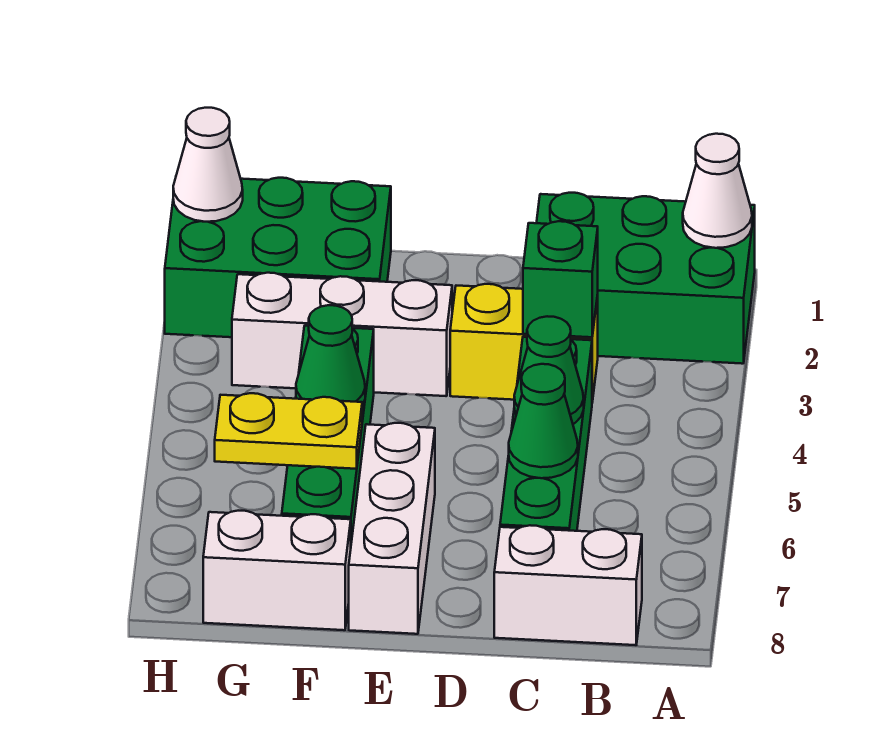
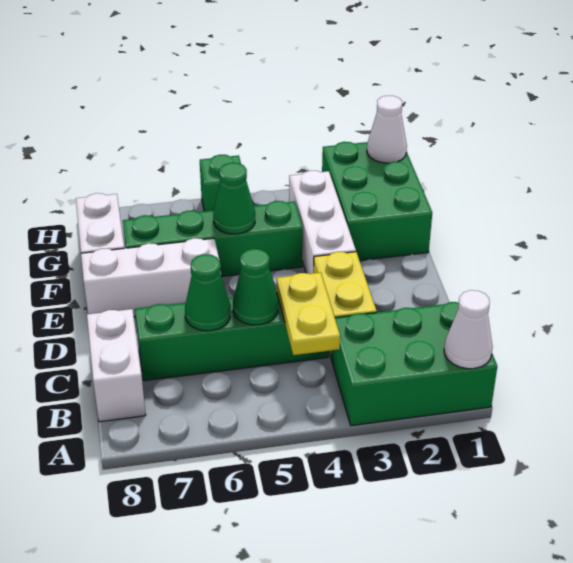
green 2x3 brick [537,193,755,364] -> green 2x3 brick turned to [331,302,497,426]
green 1x1 brick [523,221,598,337] -> green 1x1 brick moved to [200,155,241,211]
yellow 1x2 plate [215,393,362,469] -> yellow 1x2 plate moved to [277,273,340,355]

